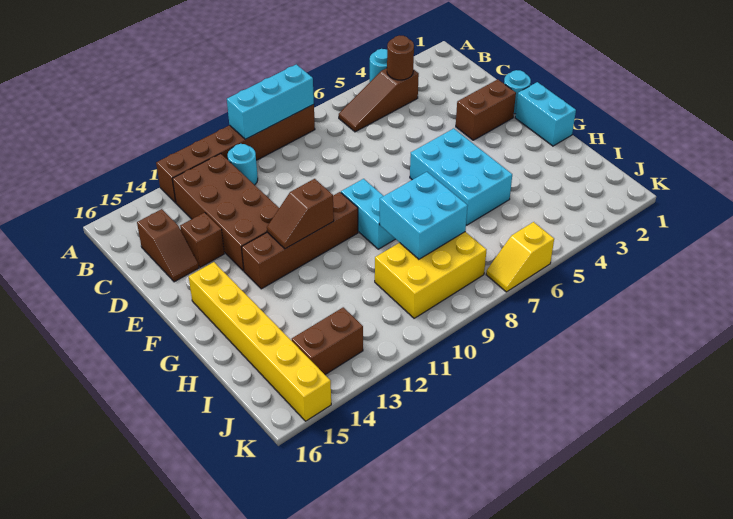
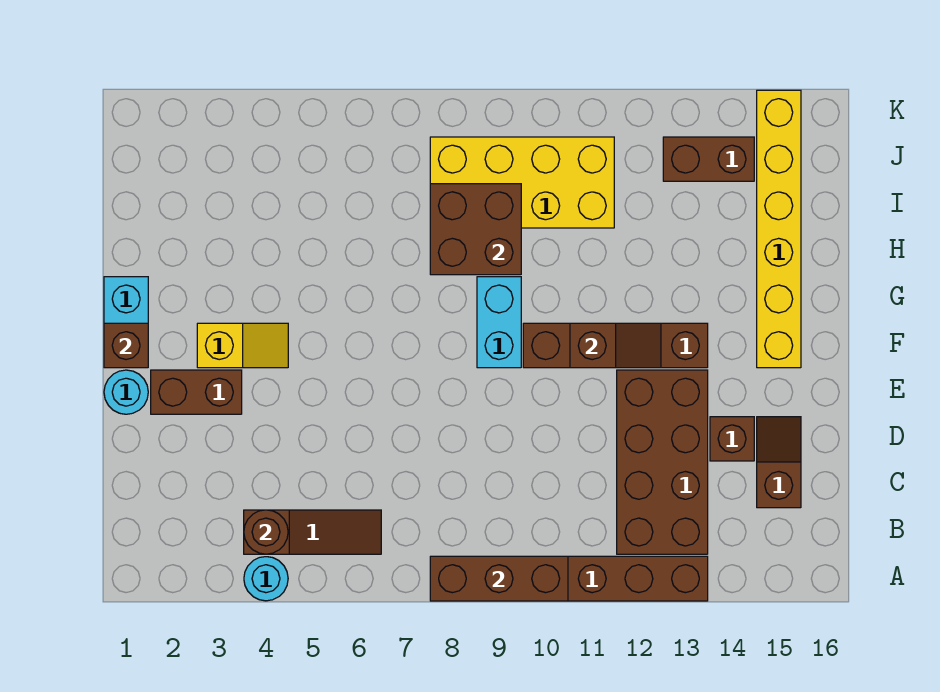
cyan 1x3 brick [227,64,314,139] -> brown 1x3 brick [430,556,568,601]
cyan 1x1 round brick [228,144,258,185] -> none
none -> brown 1x1 brick [104,323,148,368]
cyan 2x3 brick [410,129,512,225] -> none
cyan 2x2 brick [379,172,468,259] -> brown 2x2 brick [430,184,521,275]
yellow 2x3 brick [375,232,486,318] -> yellow 2x4 brick [430,137,614,228]
yellow 1x2 slope [486,222,554,292] -> yellow 1x2 slope moved to [197,323,288,368]

